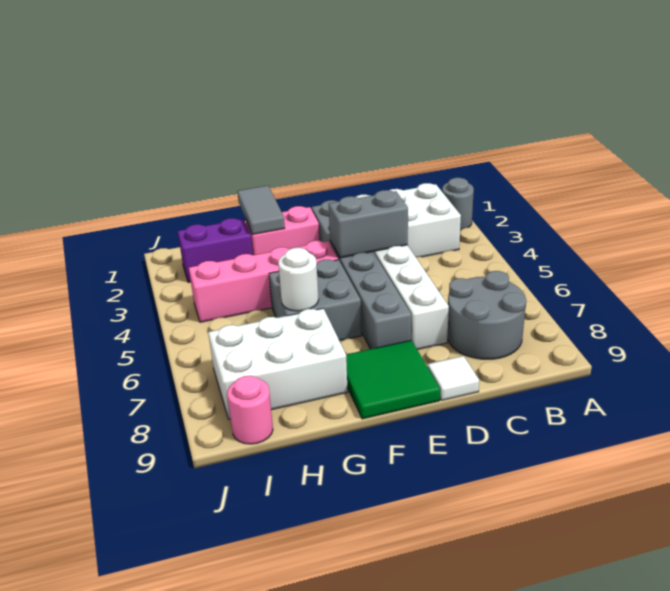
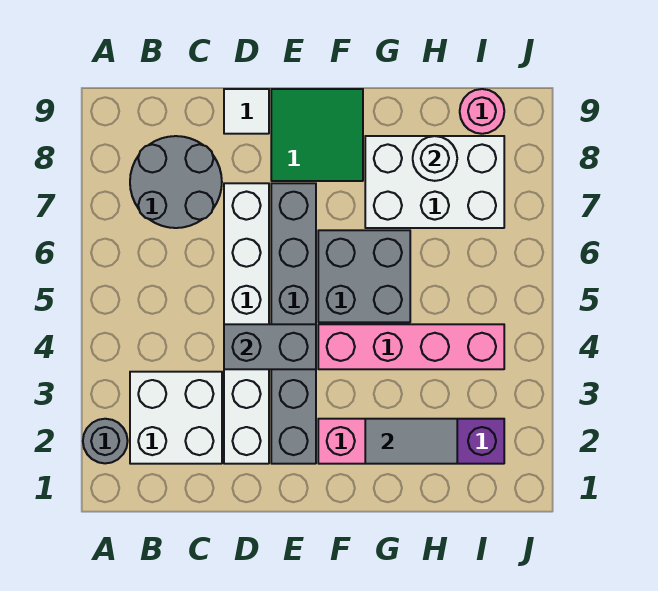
grey 1x2 tile [237,186,285,235] -> grey 1x2 tile turned to [365,419,457,464]
white 1x1 round brick [278,248,319,311] -> white 1x1 round brick moved to [413,136,457,181]

